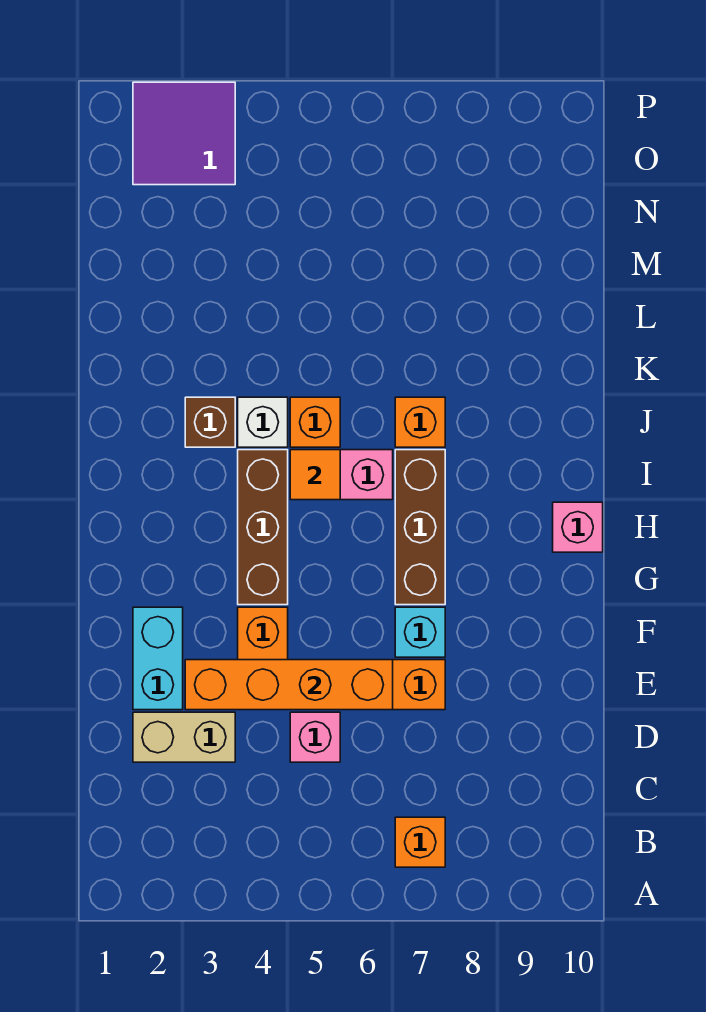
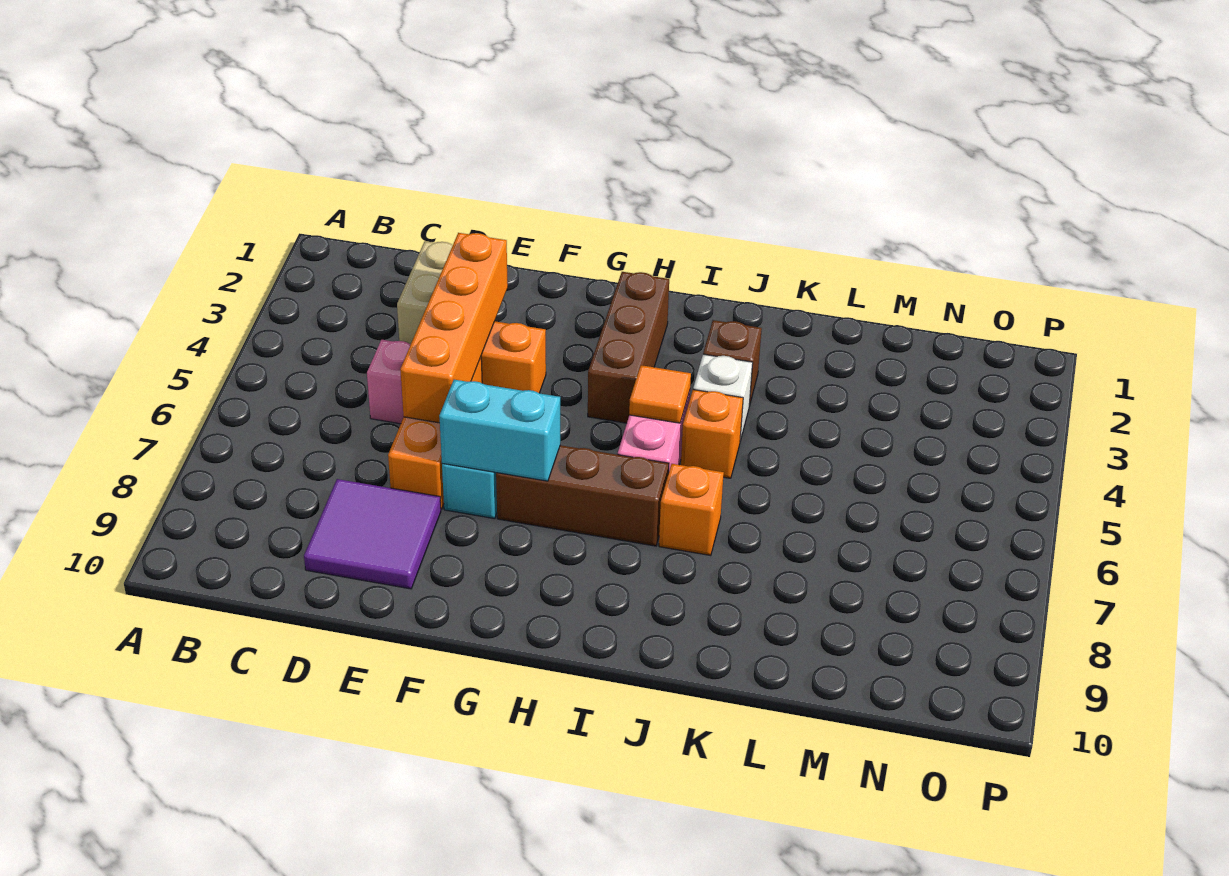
orange 1x1 brick [395,817,445,867] -> none
cyan 1x2 brick [133,607,183,710] -> cyan 1x2 brick moved to [439,380,560,481]
brown 1x3 brick [238,450,288,605] -> brown 1x3 brick turned to [588,272,669,423]
pink 1x1 brick [553,502,603,552] -> none
purple 2x2 tile [133,82,235,185] -> purple 2x2 tile moved to [304,479,441,589]

